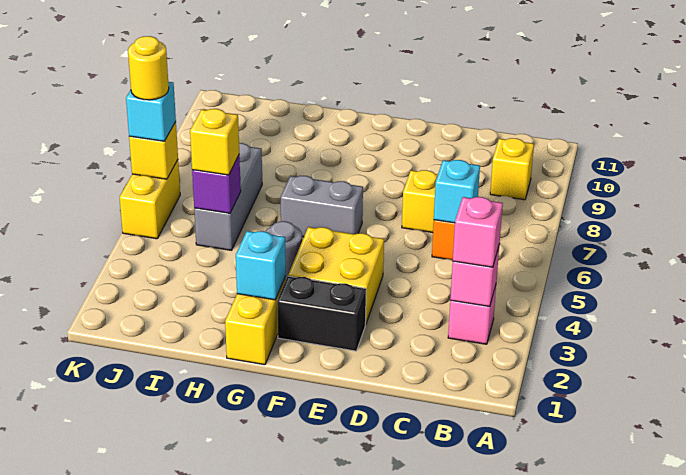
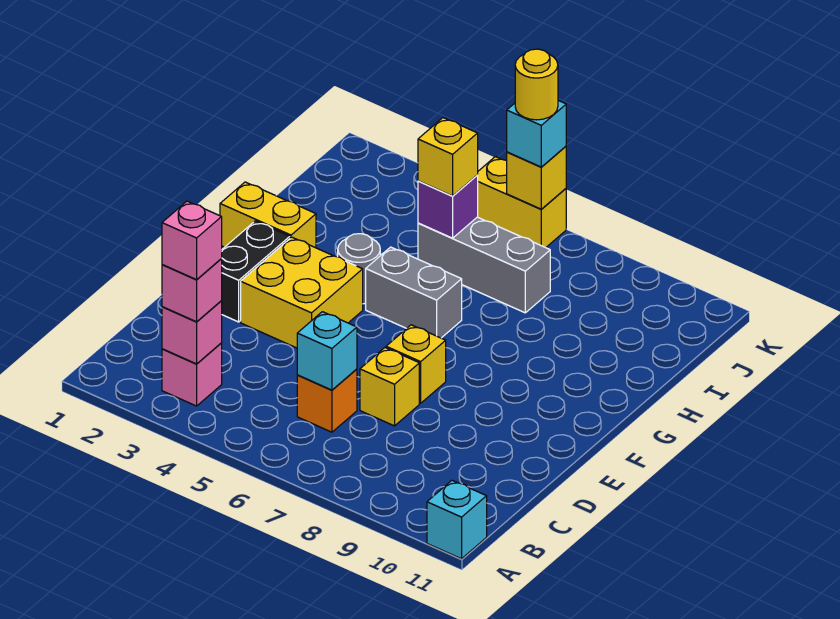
none -> pink 1x1 brick [162,201,222,280]
yellow 1x1 brick [490,138,534,200] -> yellow 1x1 brick moved to [386,325,446,403]
grey 1x2 brick [281,176,363,237] -> grey 1x2 brick turned to [366,247,462,338]
cyan 1x1 brick [236,231,286,300] -> cyan 1x1 brick moved to [427,481,487,559]

